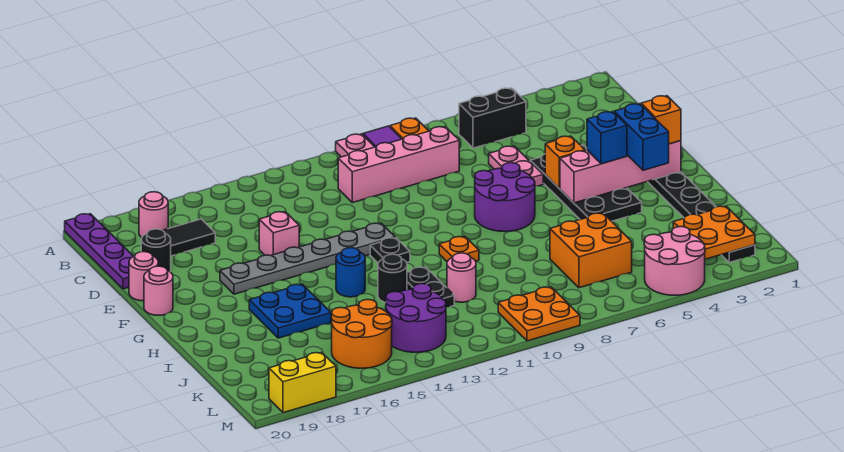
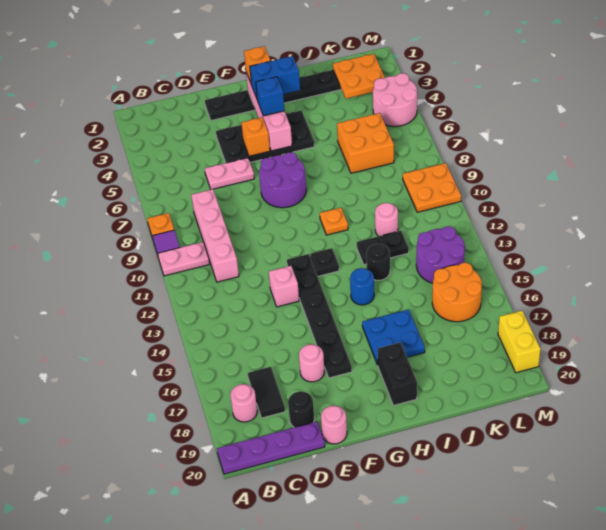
black 1x2 brick [459,88,526,148] -> black 1x2 brick moved to [377,342,417,405]
pink 1x1 brick [259,212,299,256] -> pink 1x1 brick moved to [269,266,299,307]
grey 1x6 plate [220,223,395,294] -> black 1x6 plate [287,254,352,378]
pink 1x1 round brick [144,266,173,315] -> pink 1x1 round brick moved to [299,344,324,382]

